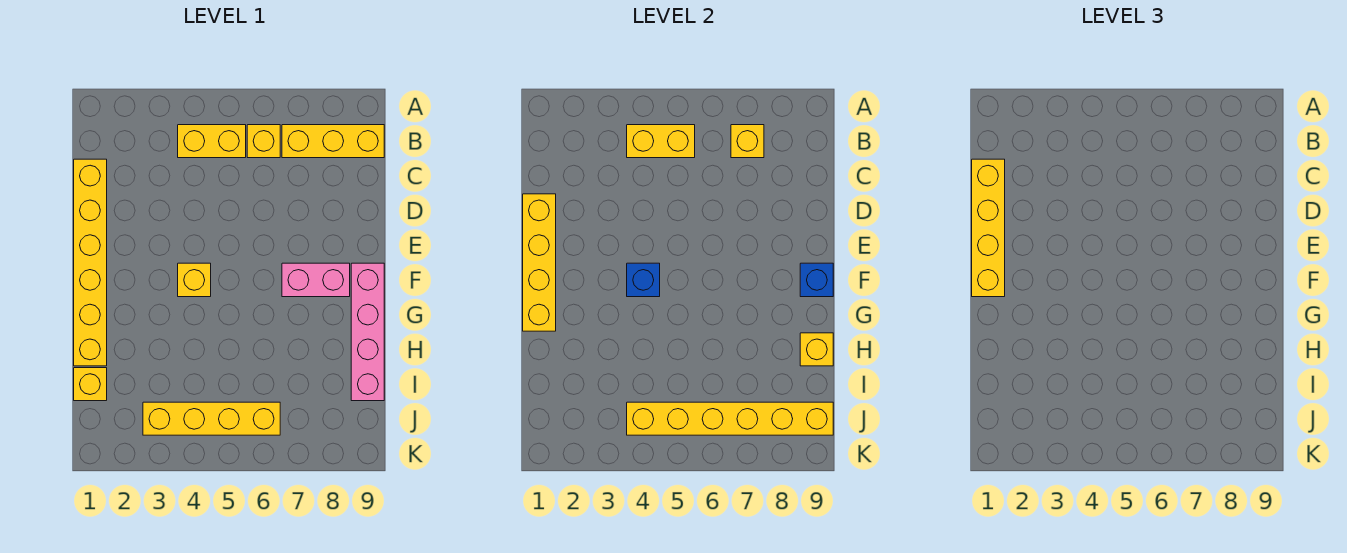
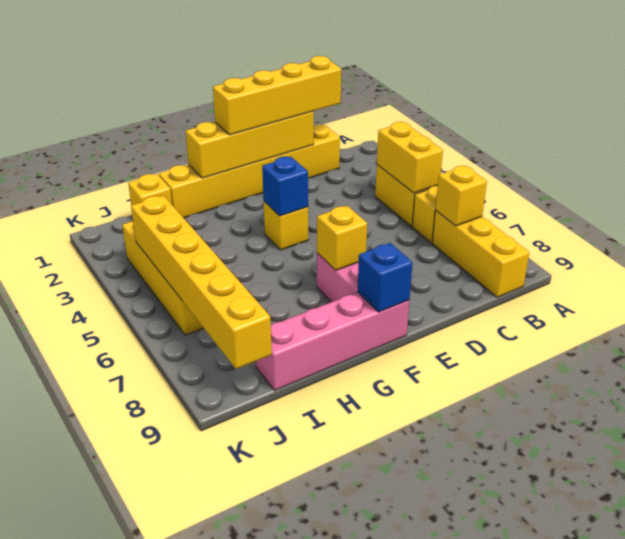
yellow 1x1 brick [800,333,833,366] -> yellow 1x1 brick moved to [317,206,367,270]

